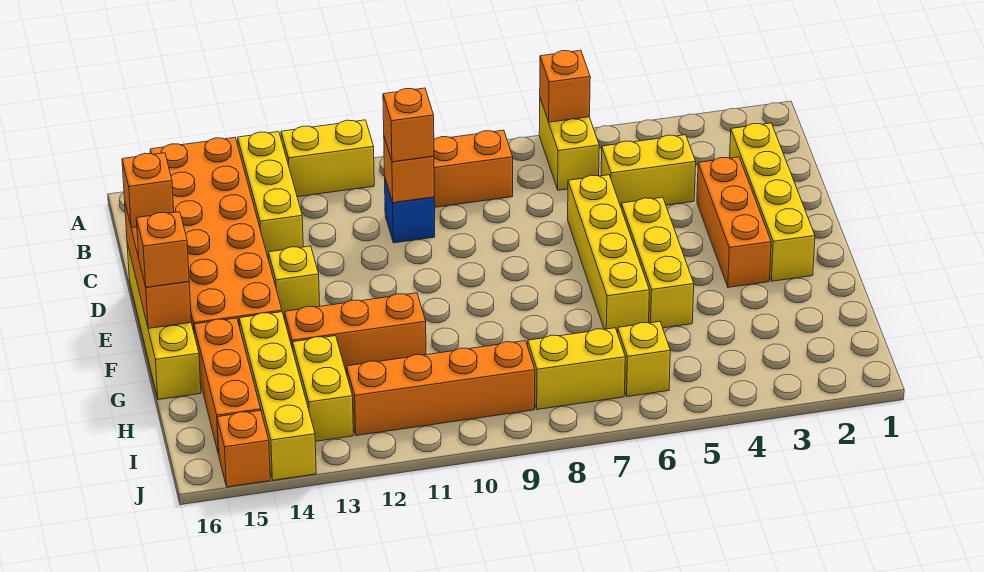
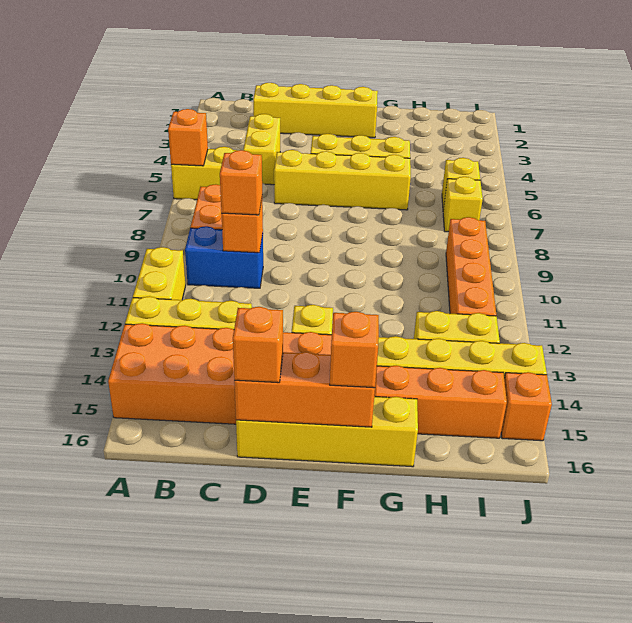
blue 1x1 brick [385,179,435,243] -> blue 1x2 brick [185,226,263,288]
orange 1x3 brick [697,157,771,287] -> none
orange 1x3 brick [284,293,426,373] -> none
yellow 1x2 brick [528,328,625,409] -> yellow 1x1 brick [443,177,483,232]

